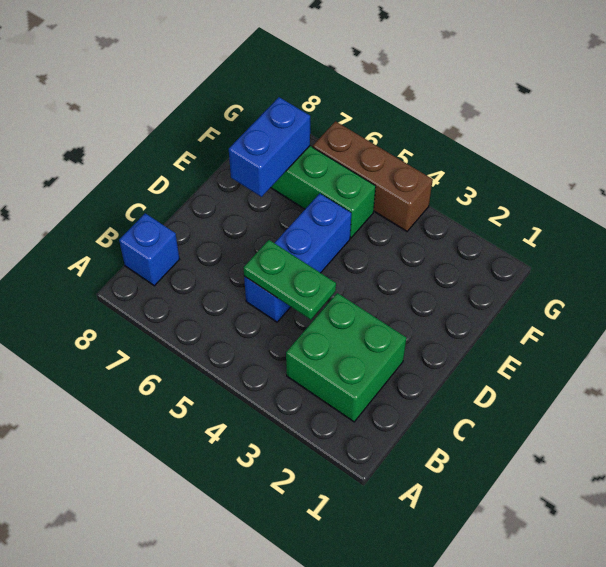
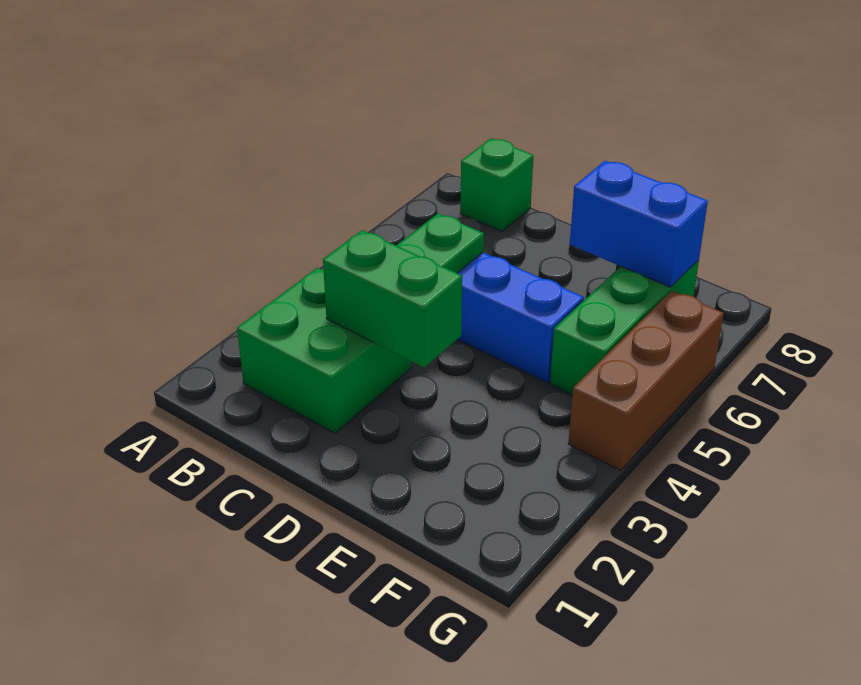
blue 1x1 brick [119,213,180,286] -> green 1x1 brick [460,138,533,232]
none -> green 1x2 brick [323,230,462,367]

